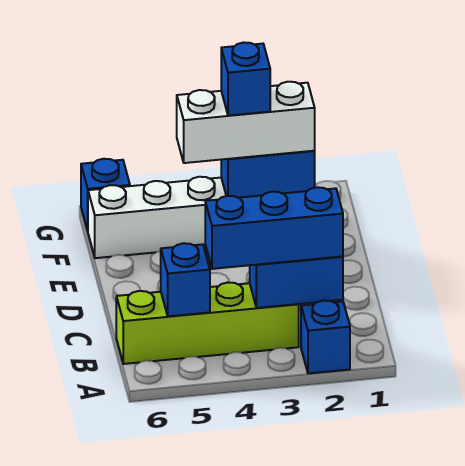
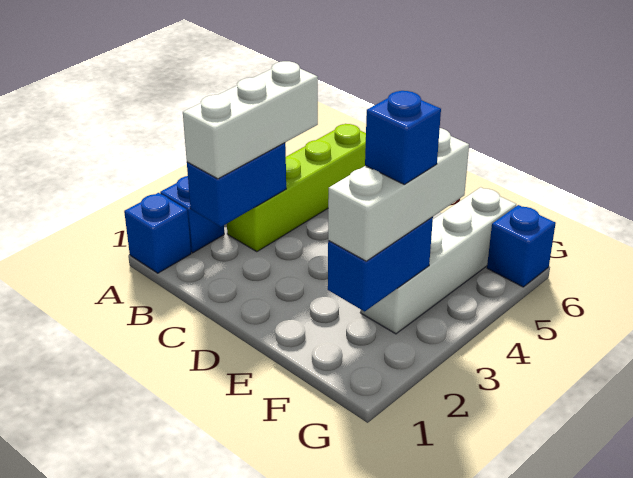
blue 1x3 brick [205,187,343,269] -> white 1x3 brick [183,61,318,179]
blue 1x1 brick [161,243,210,316] -> blue 1x1 brick moved to [124,193,191,273]

